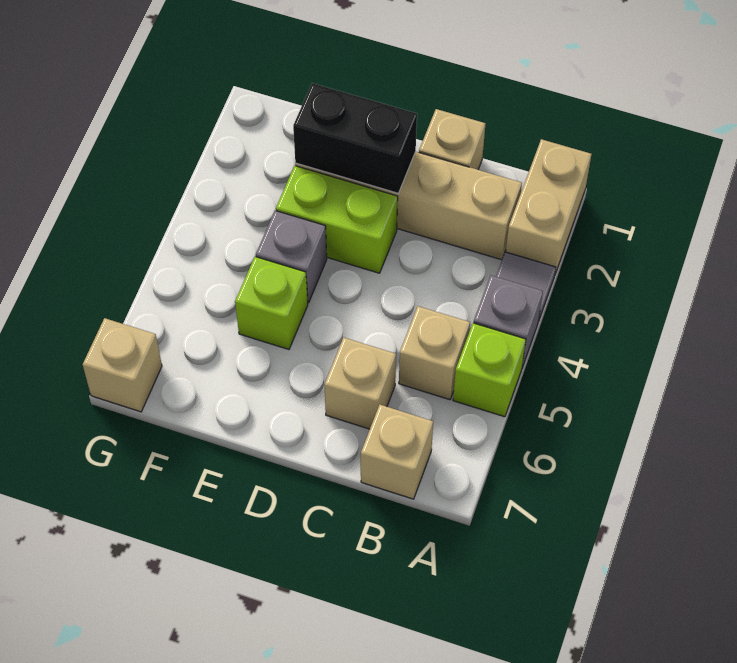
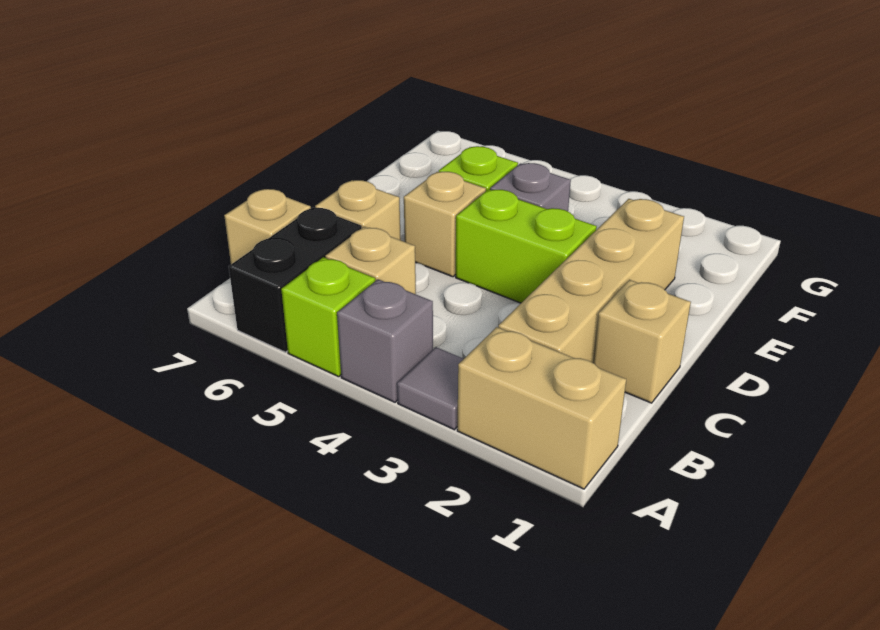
black 1x2 brick [293,83,417,193] -> black 1x2 brick moved to [229,207,362,352]
lime 1x2 brick [276,166,398,273] -> lime 1x2 brick turned to [456,189,597,303]
tan 1x1 brick [83,318,162,412] -> tan 1x1 brick moved to [404,172,486,277]

